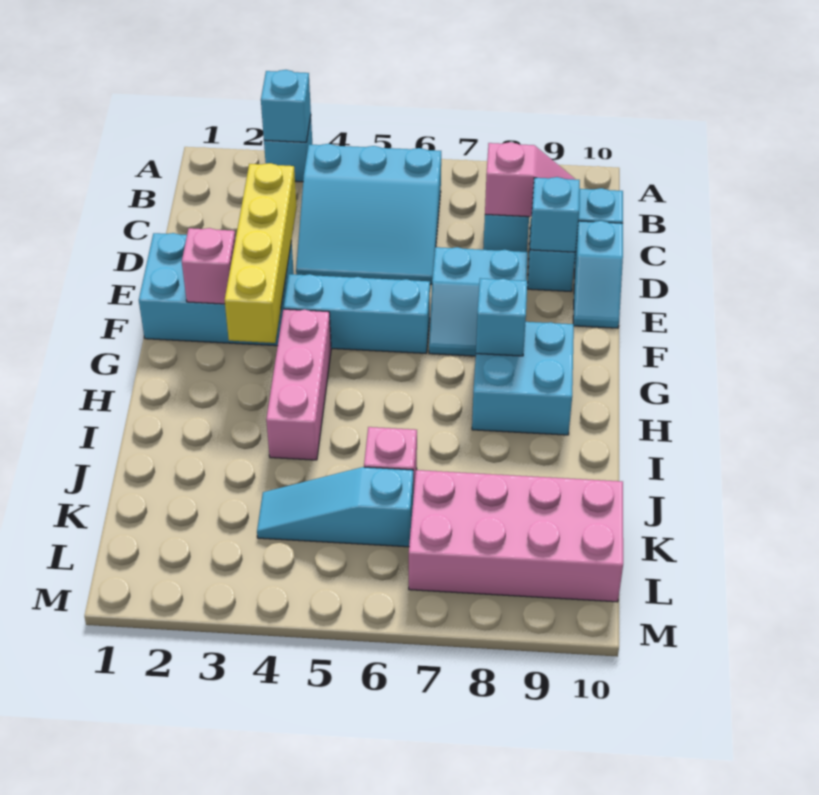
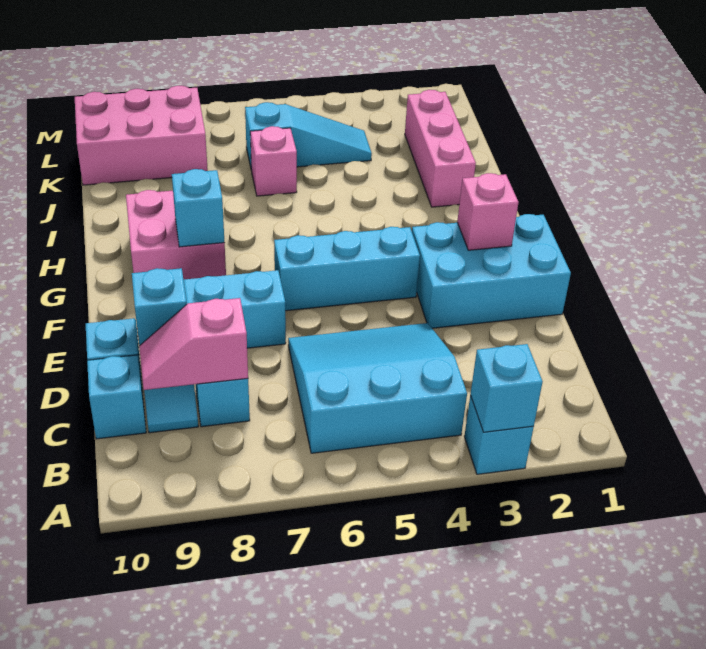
yellow 1x4 brick [225,163,297,343] -> none
pink 1x3 brick [266,309,331,460] -> pink 1x3 brick moved to [405,90,476,207]
cyan 2x2 brick [472,322,574,435] -> pink 2x2 brick [126,190,226,280]
pink 2x4 brick [409,470,623,602] -> pink 2x3 brick [75,86,208,185]

